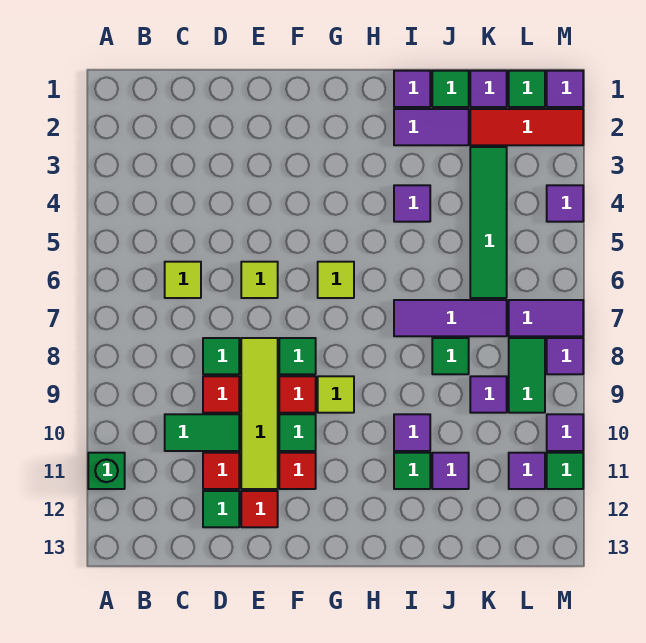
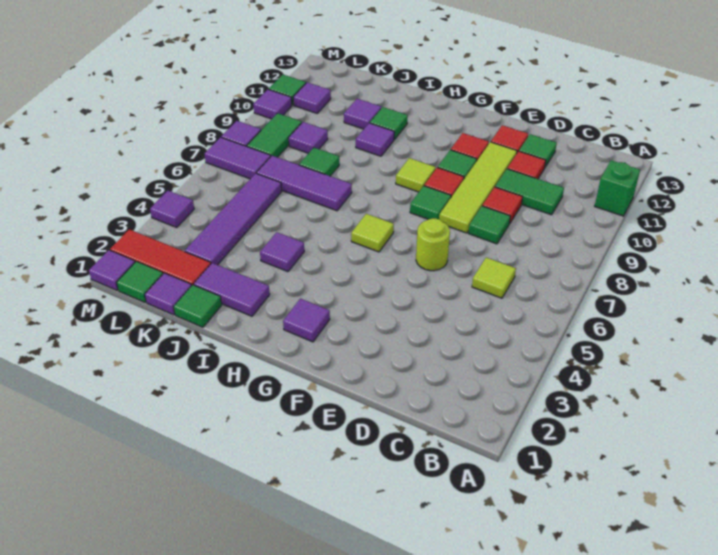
lime 1x1 tile [241,262,278,298] -> lime 1x1 round brick [416,218,450,271]
purple 1x1 tile [394,71,430,107] -> purple 1x1 tile moved to [283,299,330,342]
green 1x4 tile [470,147,507,298] -> purple 1x4 tile [185,173,282,265]

